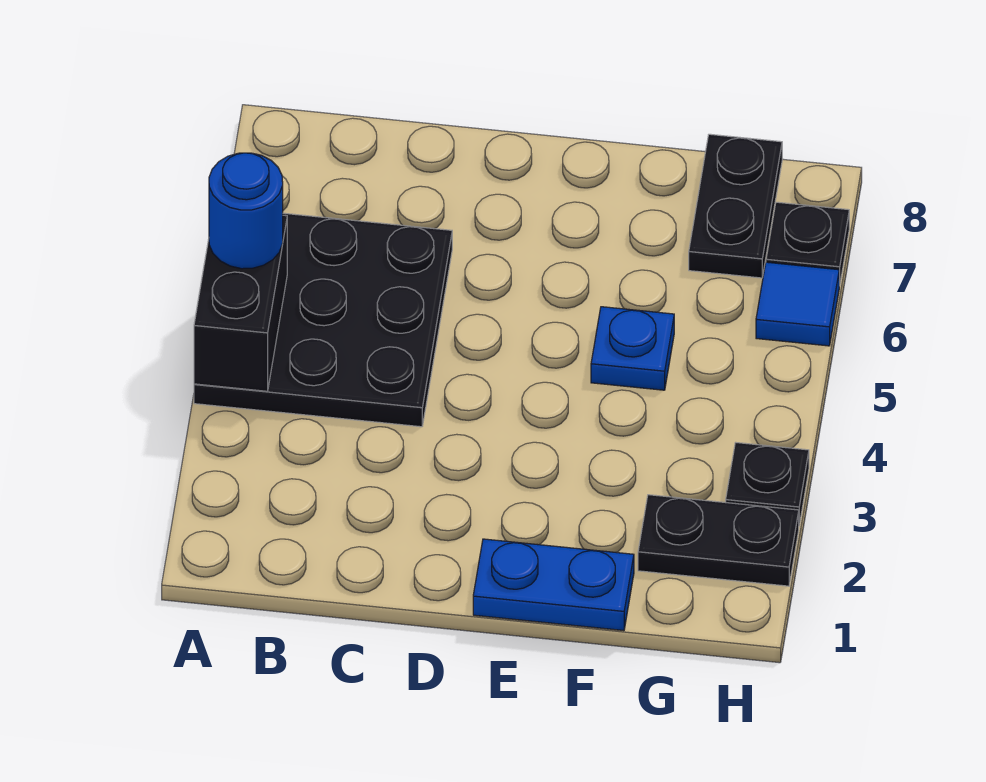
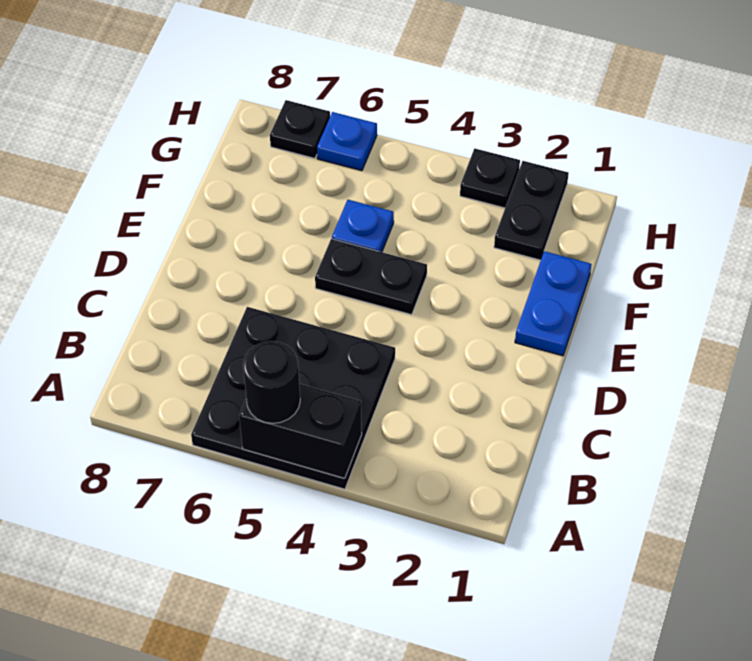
blue 1x1 round brick [209,153,283,269] -> black 1x1 round brick [243,341,300,423]
black 1x2 plate [689,134,782,278] -> black 1x2 plate moved to [315,239,427,315]
blue 1x1 tile [756,262,839,346] -> blue 1x1 plate [317,112,377,171]

